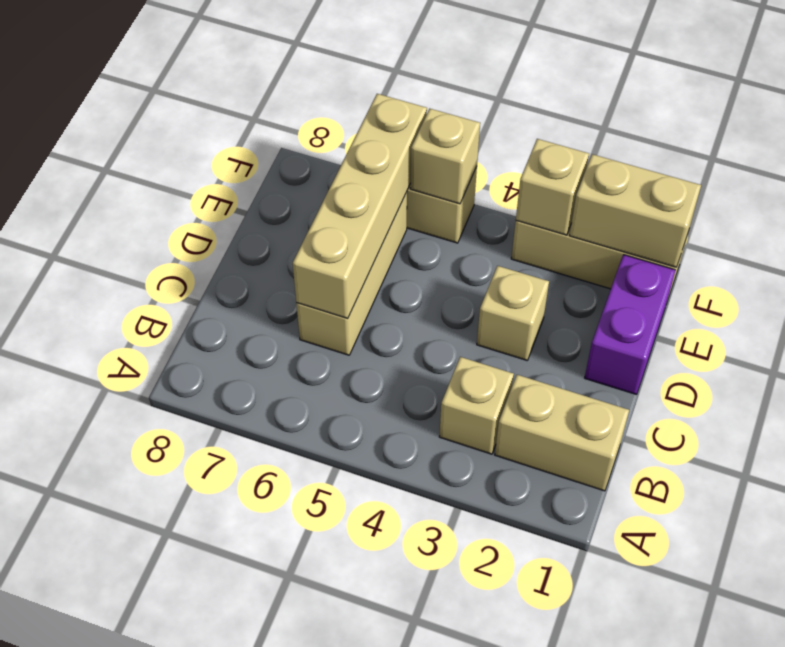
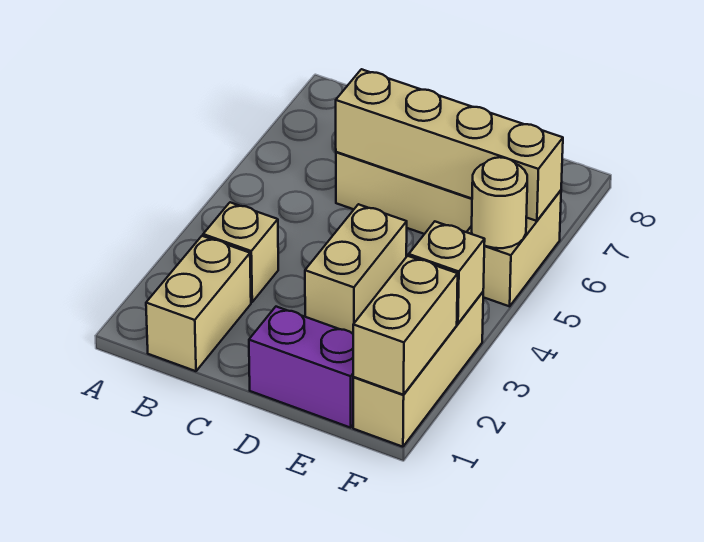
tan 1x1 brick [477,266,549,360] -> tan 1x2 brick [305,204,407,334]
tan 1x1 brick [410,109,480,204] -> tan 1x1 round brick [472,157,527,248]

